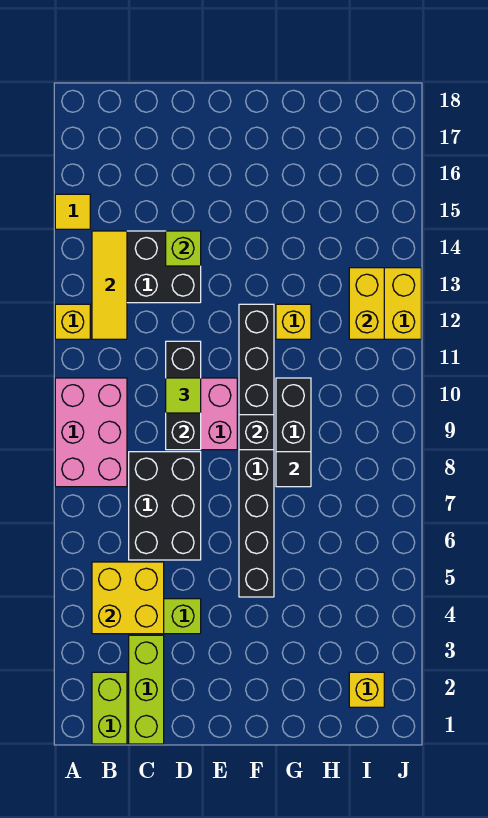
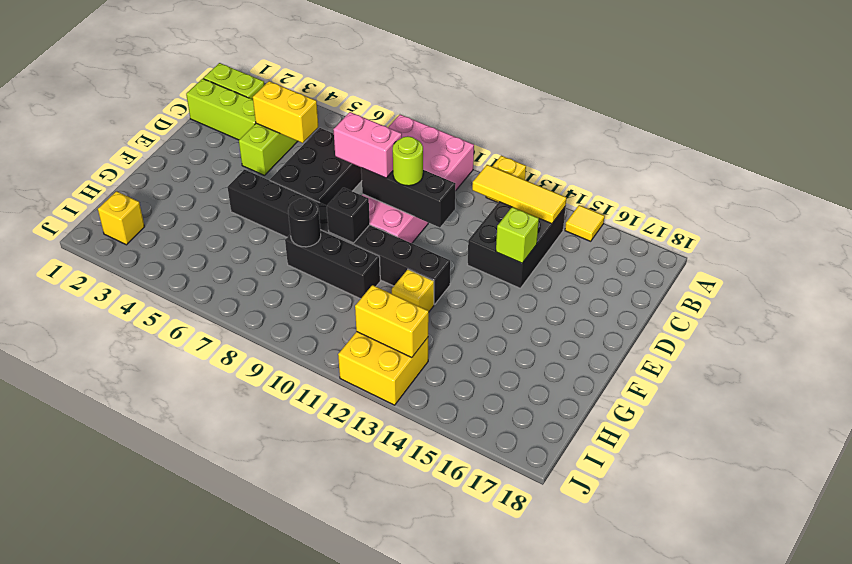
yellow 2x2 brick [92,562,164,634] -> yellow 1x2 brick [253,81,318,143]
black 2x3 brick [129,452,201,560] -> black 2x3 brick turned to [270,128,362,206]
none -> pink 1x2 brick [333,112,402,178]
lime 1x1 tile [166,378,201,413] -> lime 1x1 round brick [393,136,423,186]
black 1x1 tile [276,452,311,487] -> black 1x1 round brick [288,198,321,247]

